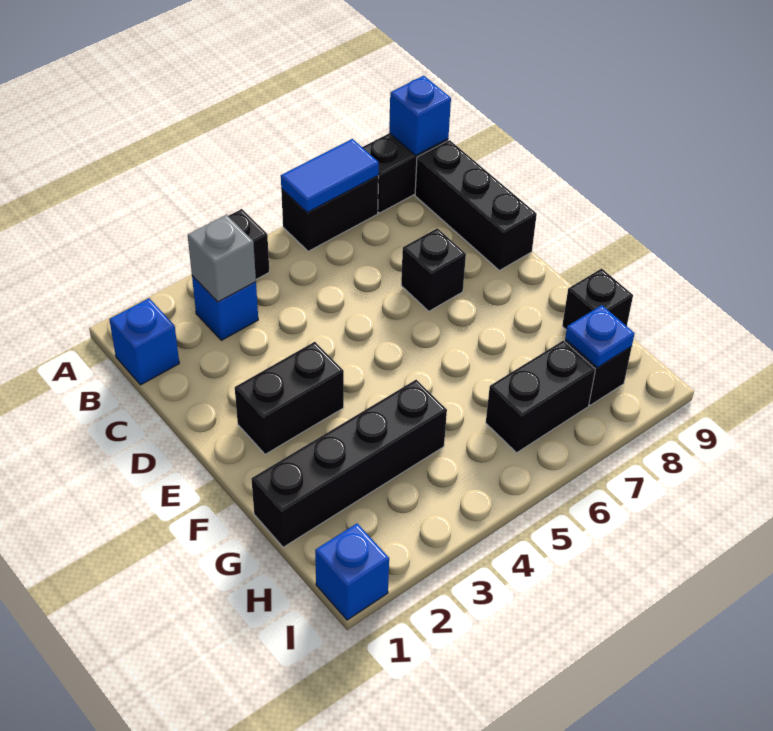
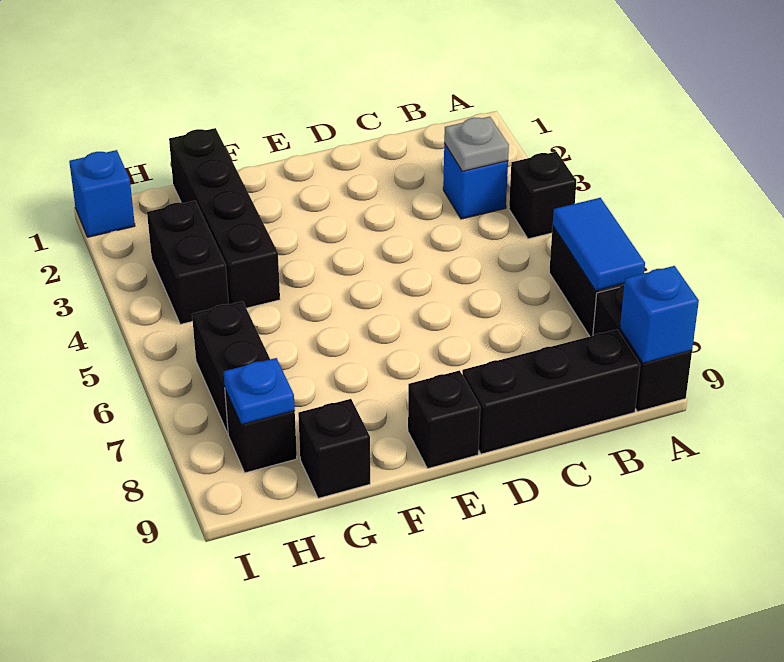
blue 1x1 brick [109,298,179,385] -> none
grey 1x1 brick [188,215,256,302] -> grey 1x1 plate [444,117,509,171]
black 1x1 brick [401,228,466,311] -> black 1x1 brick moved to [408,370,480,469]
black 1x2 brick [235,342,344,454] -> black 1x2 brick moved to [147,201,229,324]

